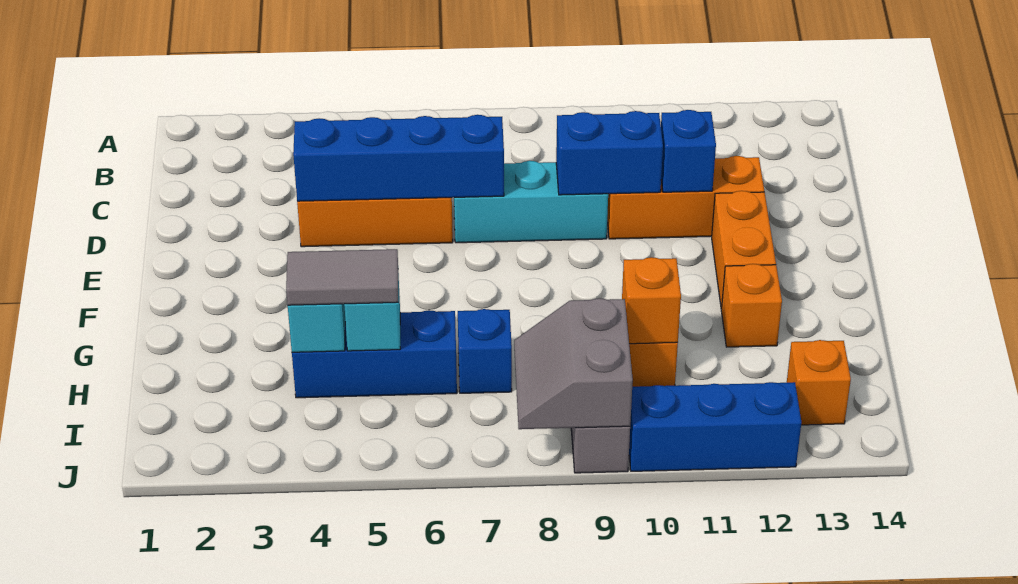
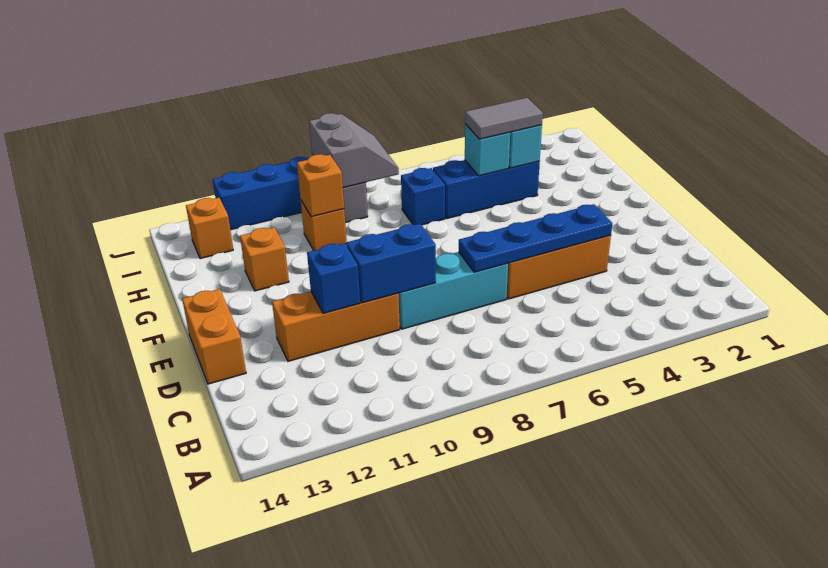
blue 1x4 brick [293,115,504,201] -> blue 1x4 plate [459,204,612,272]
orange 1x2 brick [712,191,776,309] -> orange 1x2 brick moved to [182,289,246,384]

